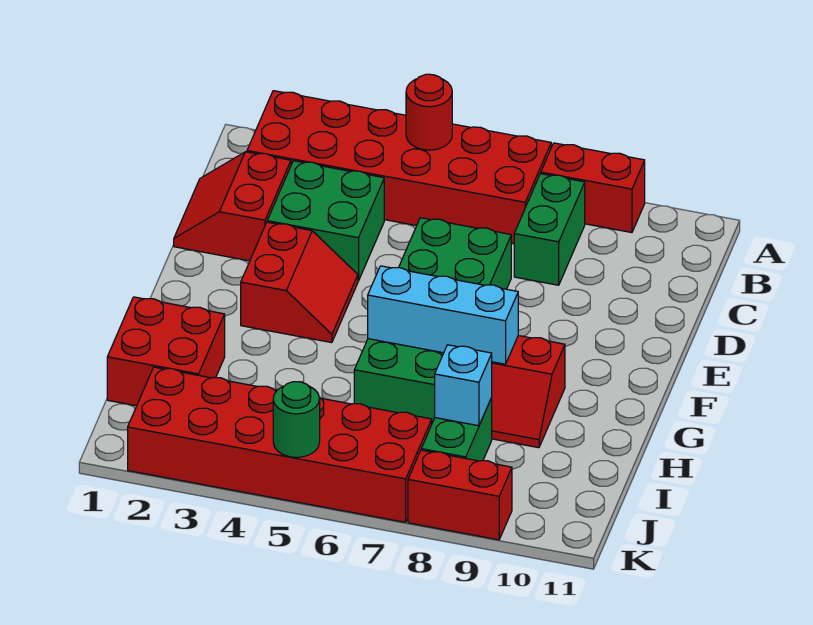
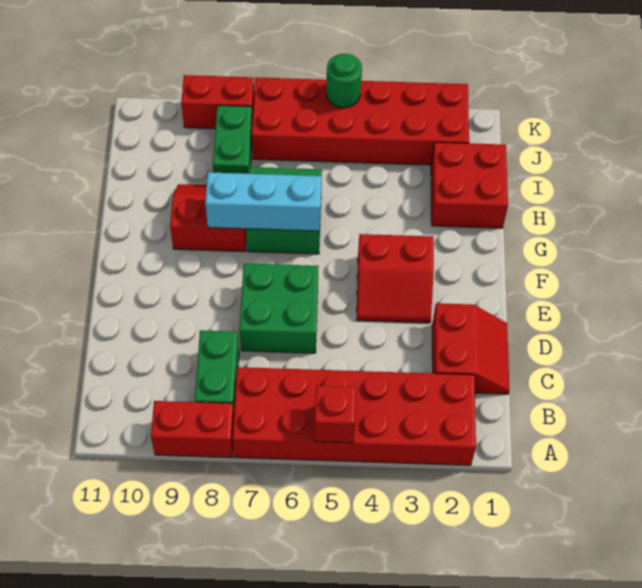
red 1x1 round brick [406,74,452,150] -> red 1x1 brick [314,385,356,443]
green 2x2 brick [267,161,384,281] -> none
red 2x2 slope [241,222,358,343] -> red 2x2 slope turned to [357,234,434,323]
cyan 1x1 brick [435,345,492,426] -> none

